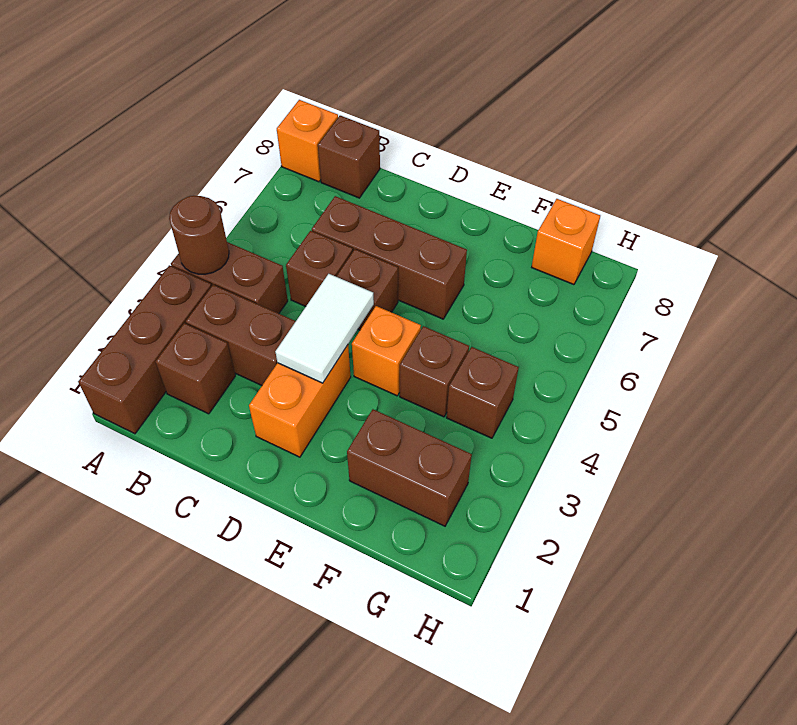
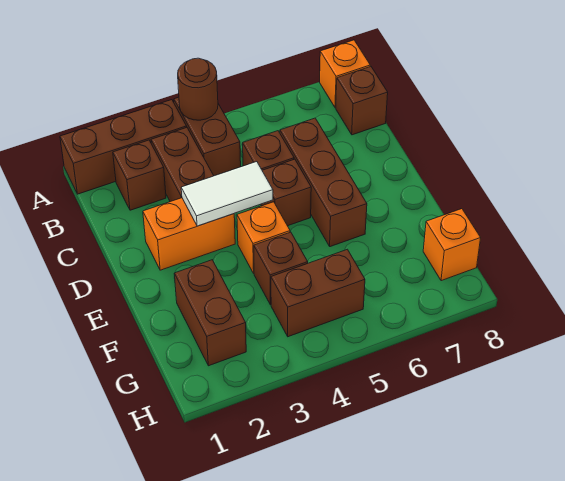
brown 1x1 brick [447,347,519,438] -> brown 1x2 brick [271,249,365,337]

